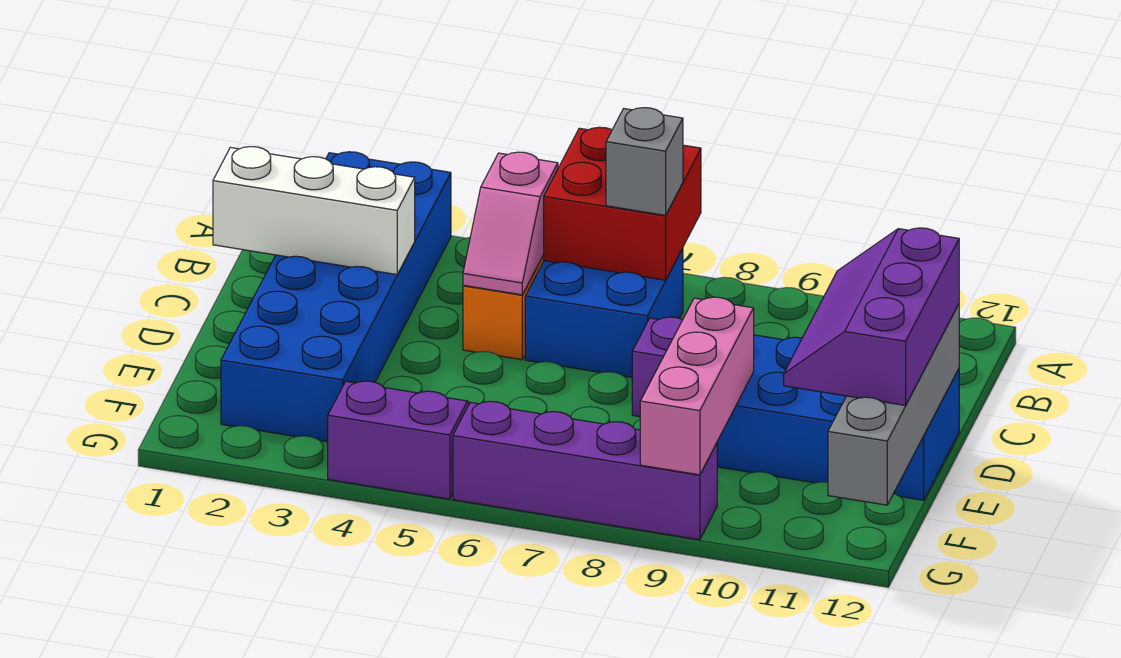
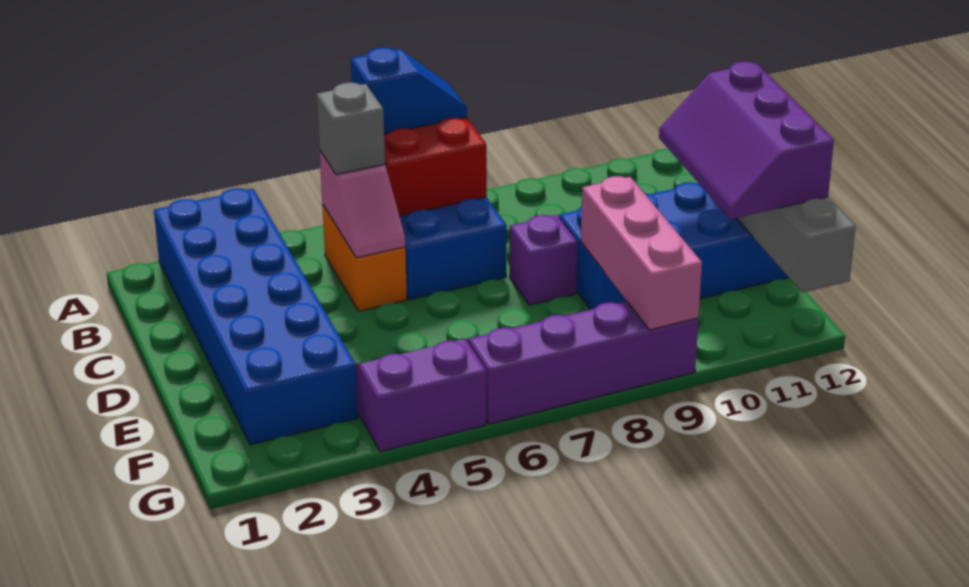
none -> blue 1x2 slope [351,47,467,134]
grey 1x1 brick [606,108,683,215] -> grey 1x1 brick moved to [317,83,385,175]
white 1x3 brick [213,147,415,275] -> none

